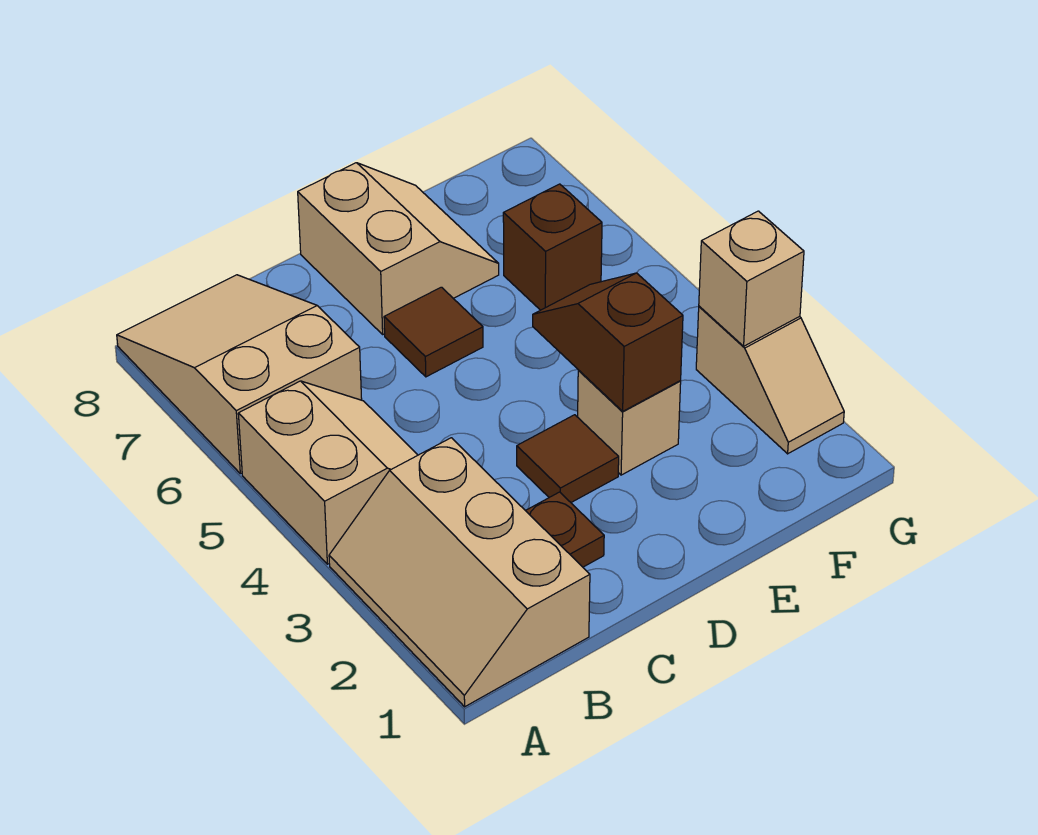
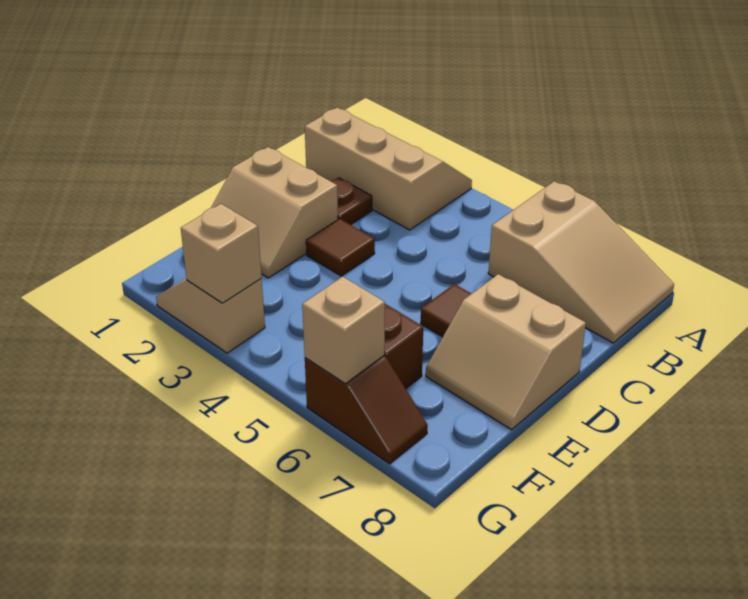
tan 2x2 slope [238,381,418,564] -> tan 2x2 slope moved to [211,147,338,278]
tan 1x1 brick [578,370,681,475] -> tan 1x1 brick moved to [302,277,385,384]
brown 1x2 slope [533,273,683,411] -> brown 1x2 slope moved to [305,356,428,464]

